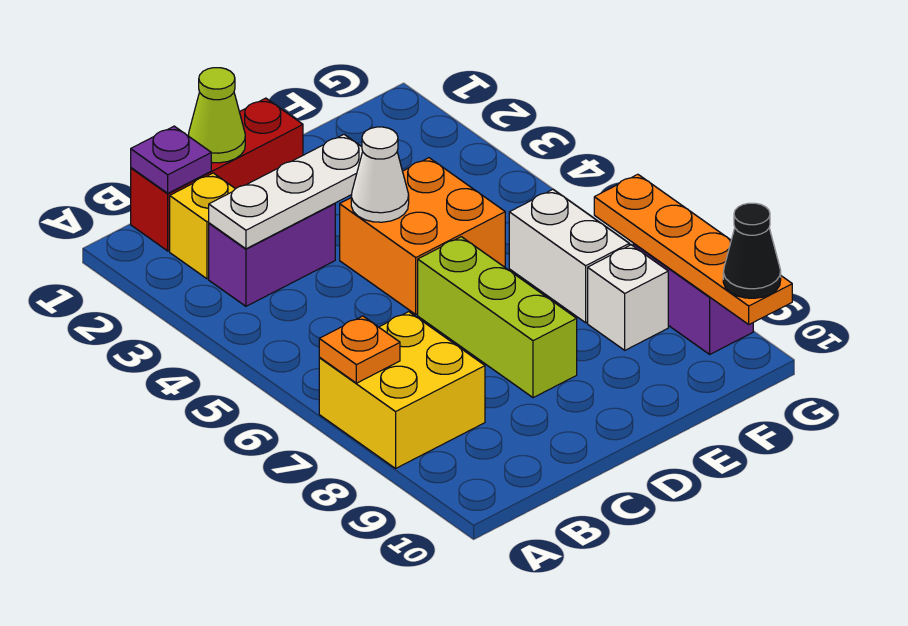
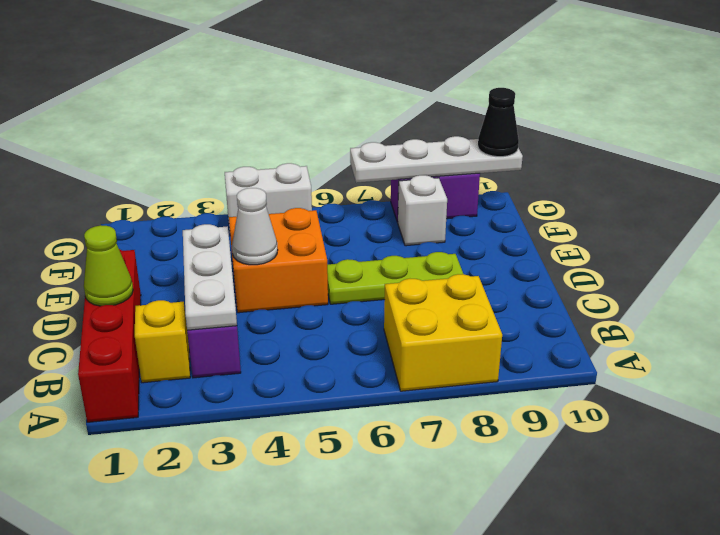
orange 1x1 plate [319,316,400,383] -> none
red 1x3 brick [131,98,303,251] -> red 1x4 brick [78,249,141,422]
purple 1x1 plate [131,126,211,193] -> none
lime 1x3 brick [418,237,577,398] -> lime 1x3 plate [327,252,463,304]
white 1x2 brick [509,190,629,323] -> white 1x2 brick moved to [225,163,312,230]
orange 1x4 plate [594,174,792,324] -> white 1x4 plate [350,136,523,183]

